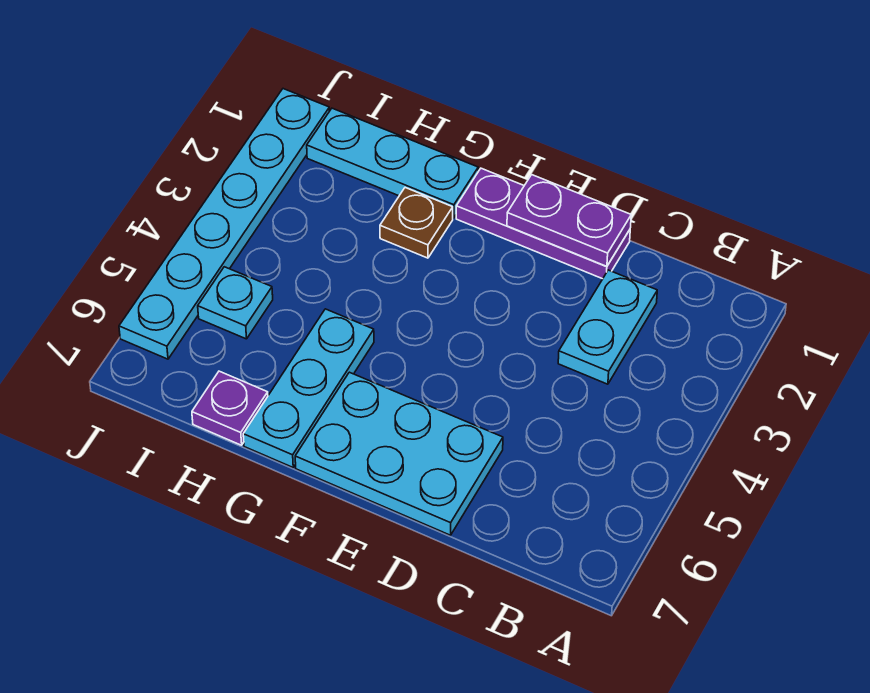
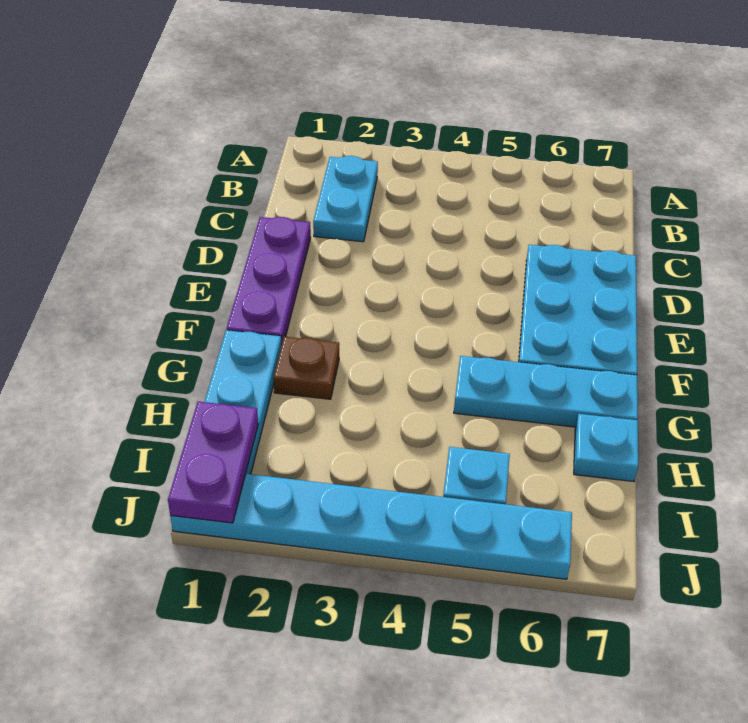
cyan 1x2 plate [558,270,657,384] -> cyan 1x2 plate turned to [313,156,378,242]
purple 1x2 plate [507,175,631,266] -> purple 1x2 plate moved to [168,401,258,523]
purple 1x1 plate [192,371,268,445] -> cyan 1x1 plate [574,414,638,482]

